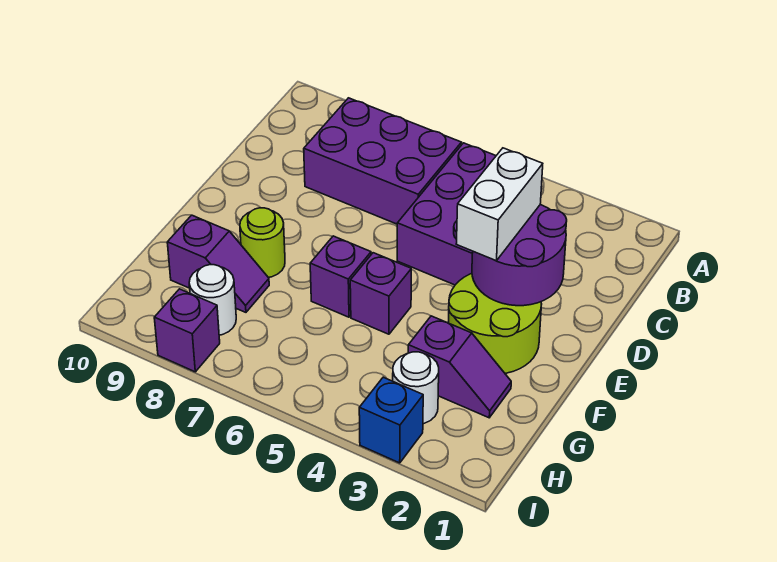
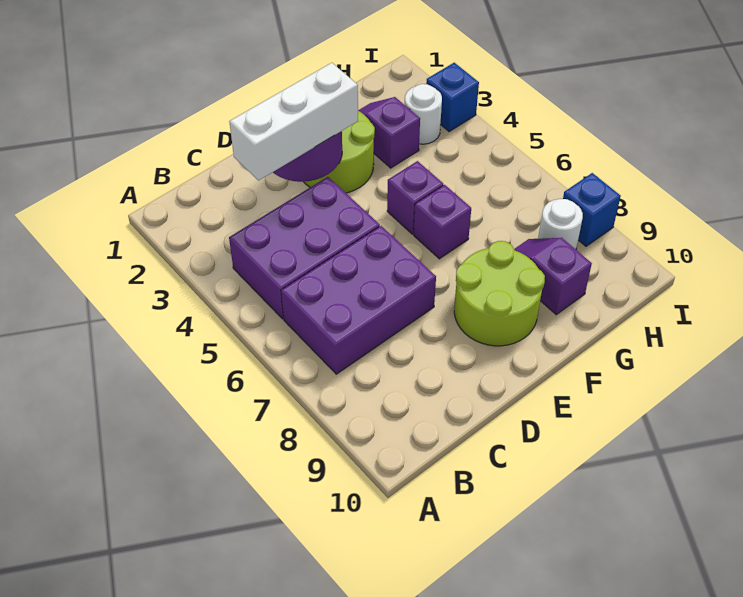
purple 2x3 brick [304,98,461,224] -> purple 2x3 brick turned to [281,226,436,374]
white 1x2 brick [456,148,543,261] -> white 1x3 brick [229,63,358,181]
lime 1x1 round brick [240,208,285,278] -> lime 2x2 round brick [454,241,545,346]
purple 1x1 brick [154,289,220,372] -> blue 1x1 brick [563,173,621,246]

